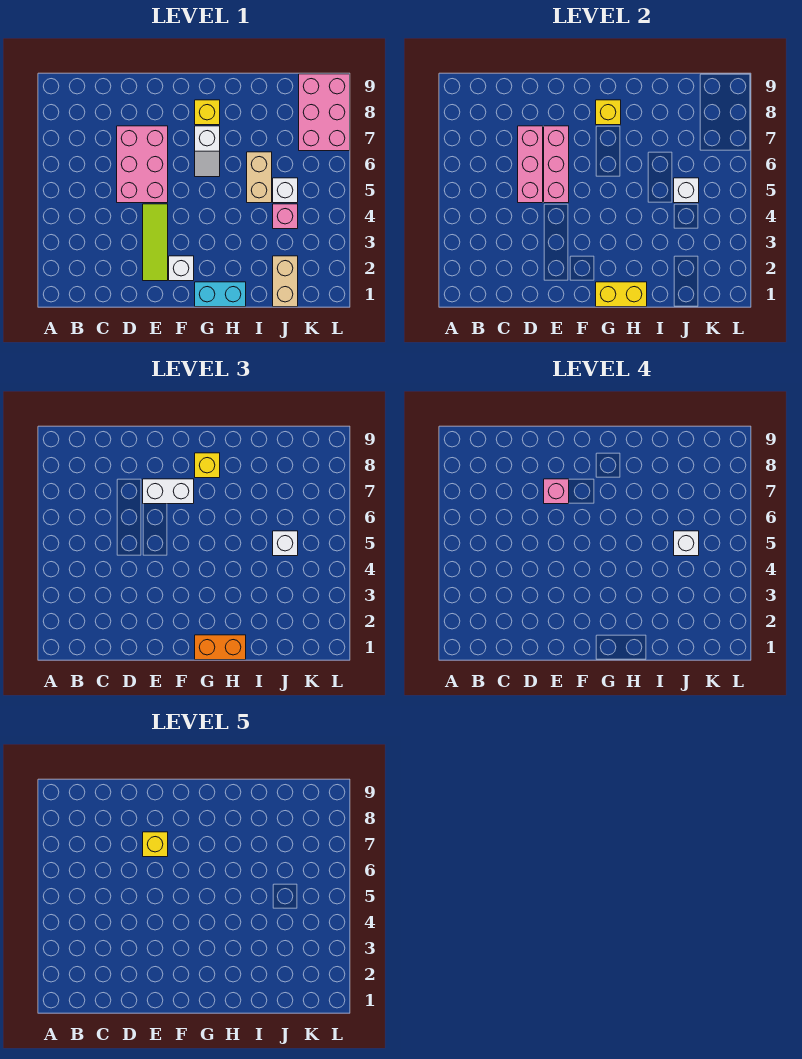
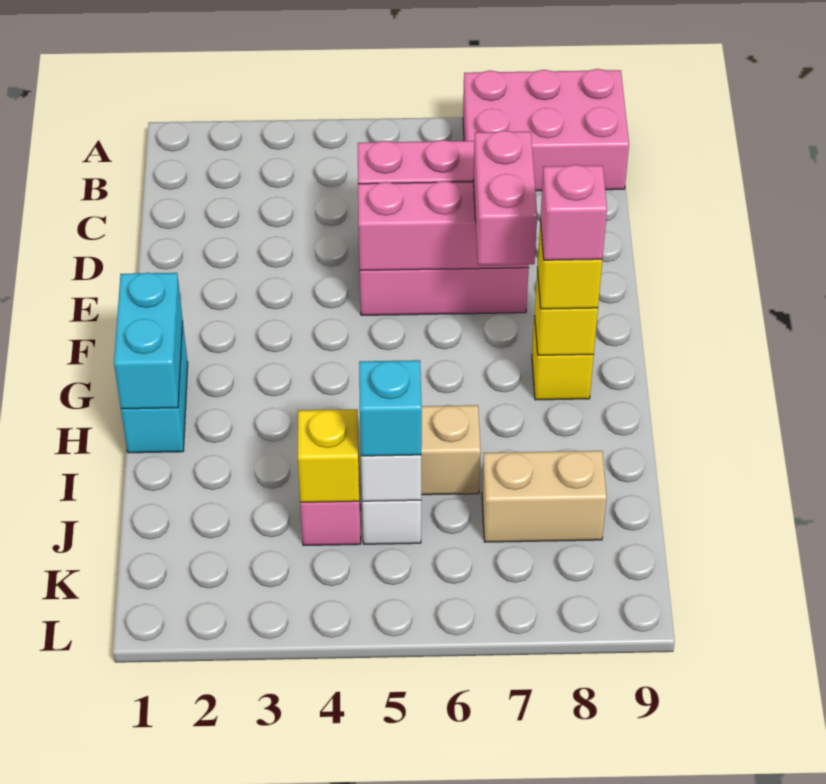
lime 1x3 tile [143,204,168,281] -> none
white 1x2 brick [143,479,194,504] -> pink 1x2 brick [473,130,537,265]
pink 1x1 brick [544,479,569,504] -> pink 1x1 brick moved to [540,165,607,260]
yellow 1x1 brick [143,832,168,857] -> yellow 1x1 brick moved to [298,409,359,502]
white 1x1 brick [169,256,194,281] -> none
yellow 1x2 brick [596,282,647,307] -> cyan 1x2 brick [114,273,183,409]
orange 1x2 brick [195,635,246,660] -> none
white 1x2 slope [195,126,220,177] -> none
tan 1x2 brick [273,256,298,307] -> tan 1x2 brick moved to [482,451,607,542]
white 1x1 brick [273,531,298,556] -> cyan 1x1 brick [359,360,422,456]
white 1x1 brick [674,531,699,556] -> none
pink 2x3 brick [299,74,350,151] -> pink 2x3 brick moved to [463,69,629,191]

